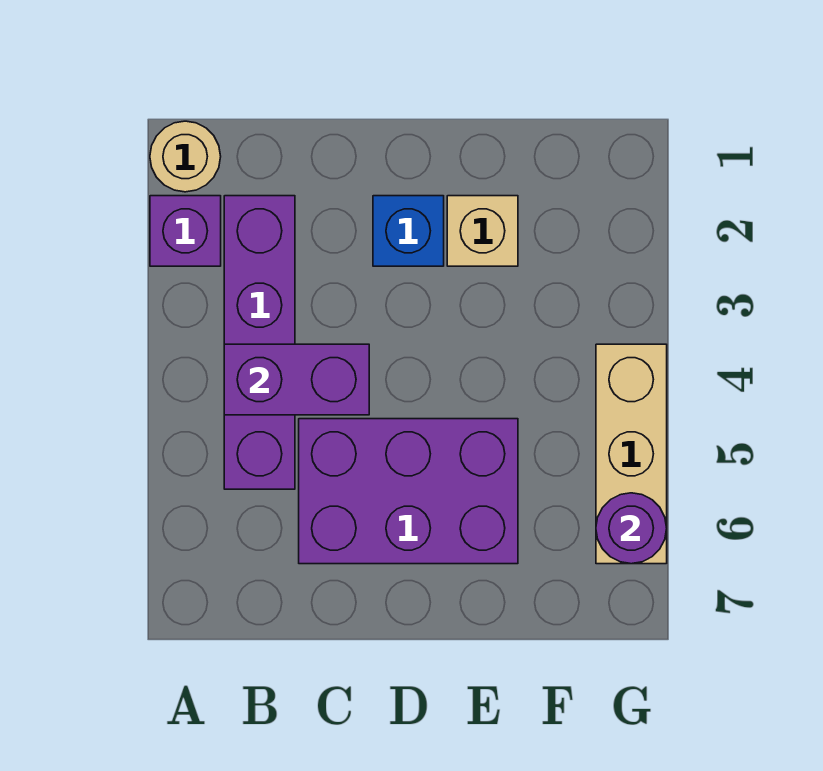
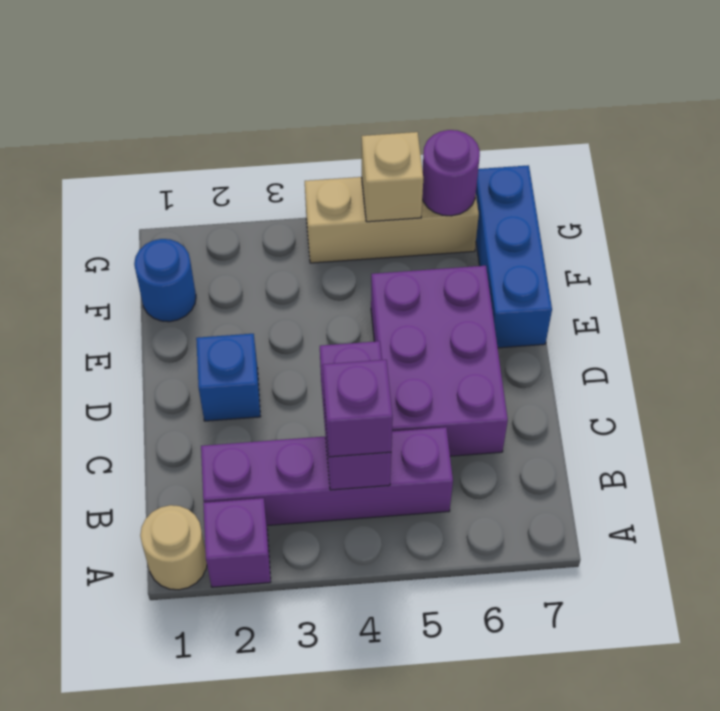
none -> purple 1x1 brick [323,360,393,457]
tan 1x1 brick [447,196,518,266] -> tan 1x1 brick moved to [362,132,423,222]
none -> blue 1x3 brick [476,165,552,348]
none -> blue 1x1 round brick [134,239,196,322]

